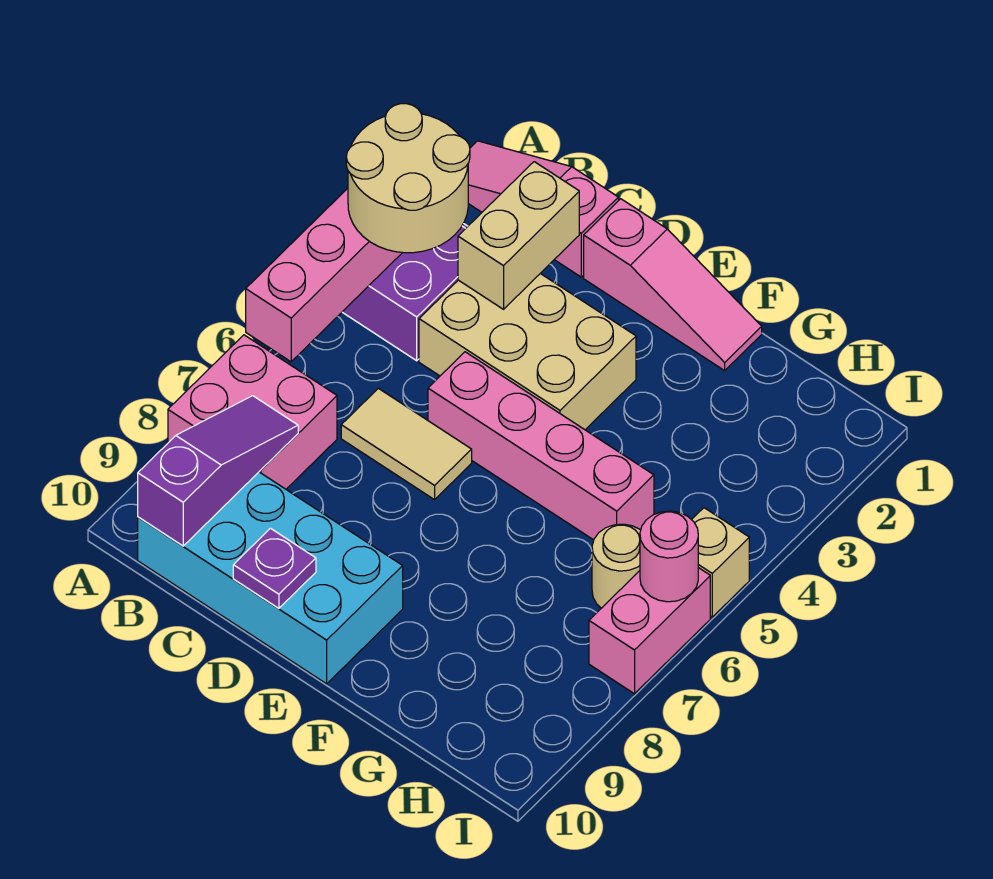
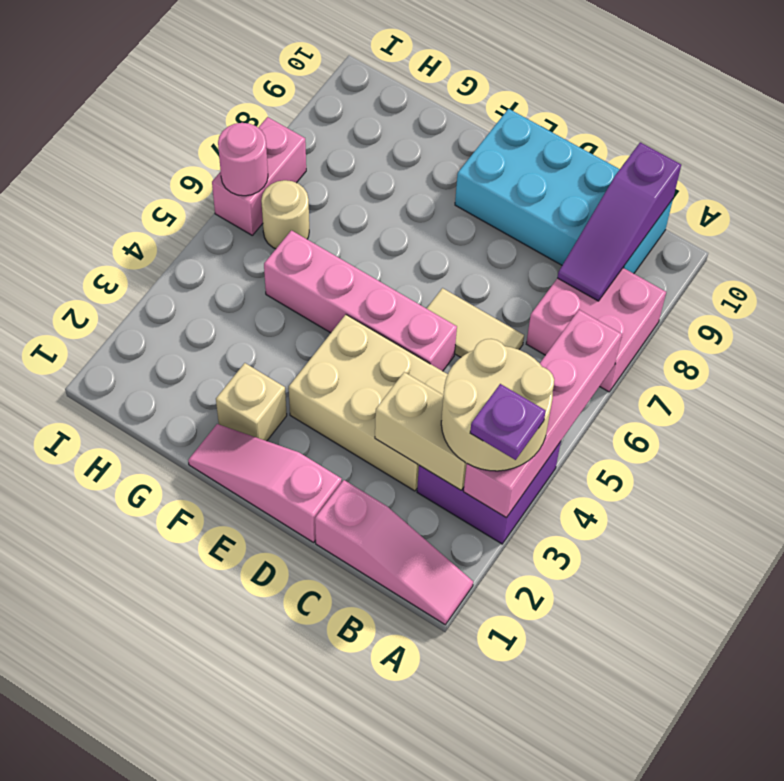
tan 1x2 brick [458,162,579,309] -> tan 1x2 brick turned to [375,372,467,490]
purple 1x1 plate [233,528,316,608] -> purple 1x1 plate moved to [470,384,546,460]
tan 1x1 brick [692,508,749,617] -> tan 1x1 brick moved to [216,363,287,441]

